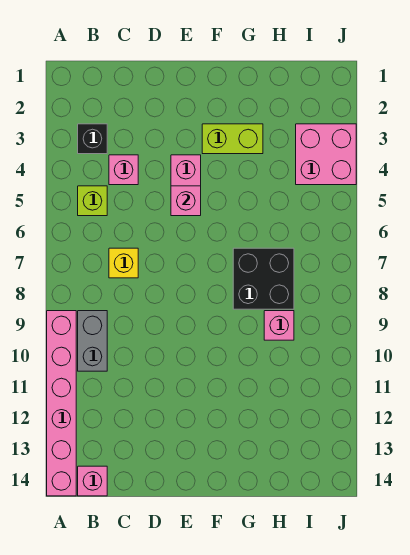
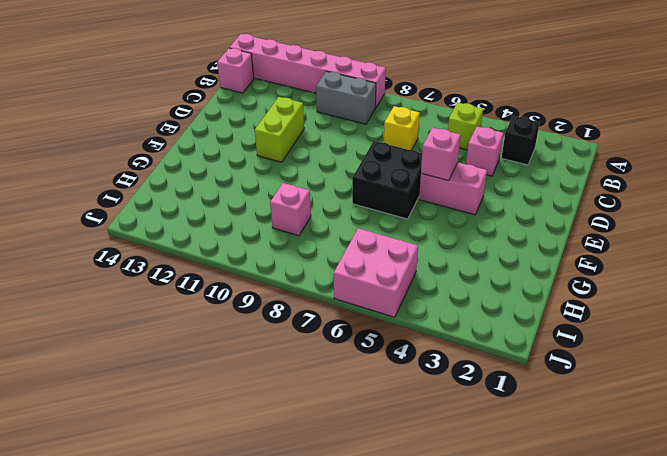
lime 1x2 brick [202,124,263,154] -> lime 1x2 brick moved to [255,97,304,162]
black 2x2 brick [233,248,294,309] -> black 2x2 brick moved to [352,141,422,219]
pink 2x2 brick [296,124,356,185] -> pink 2x2 brick moved to [334,228,418,317]

